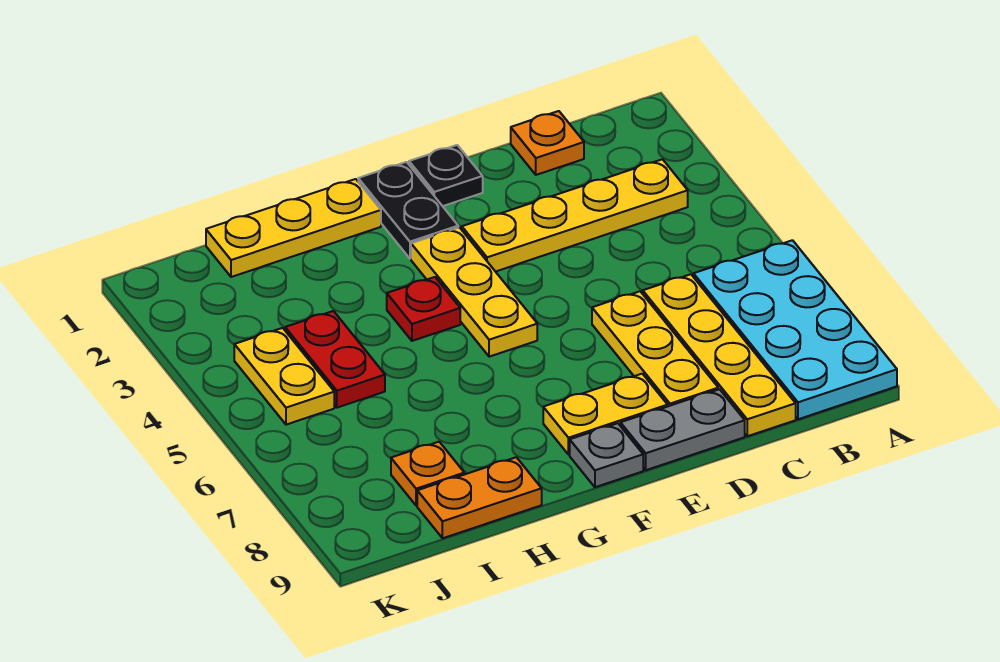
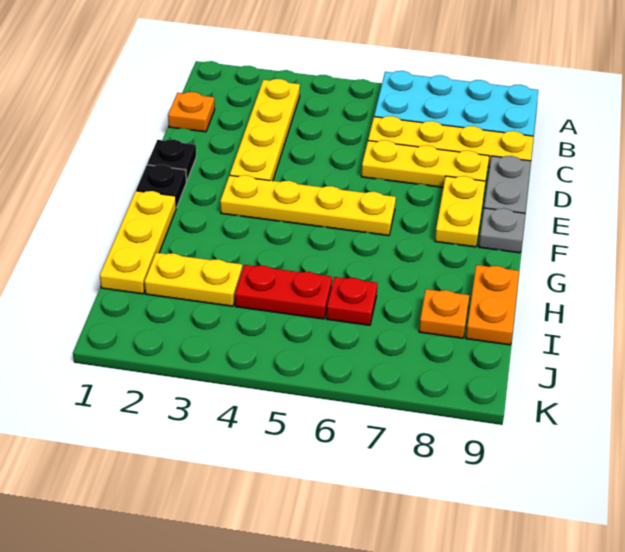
black 1x2 plate [358,162,458,259] -> black 1x1 plate [136,165,186,207]
yellow 1x3 plate [411,227,537,357] -> yellow 1x4 plate [220,175,396,236]
red 1x1 plate [387,277,460,341] -> red 1x1 plate moved to [326,277,377,325]
yellow 1x2 plate [234,328,334,425] -> yellow 1x2 plate moved to [145,253,242,306]

